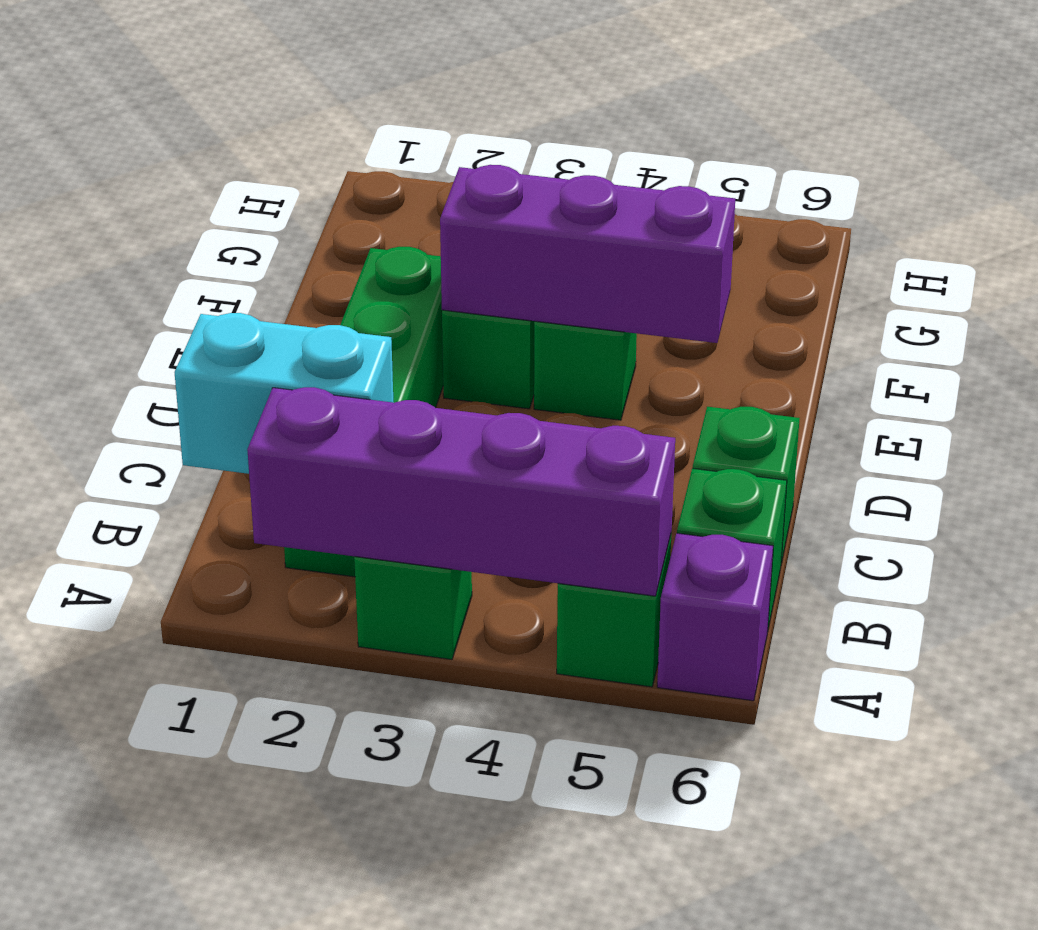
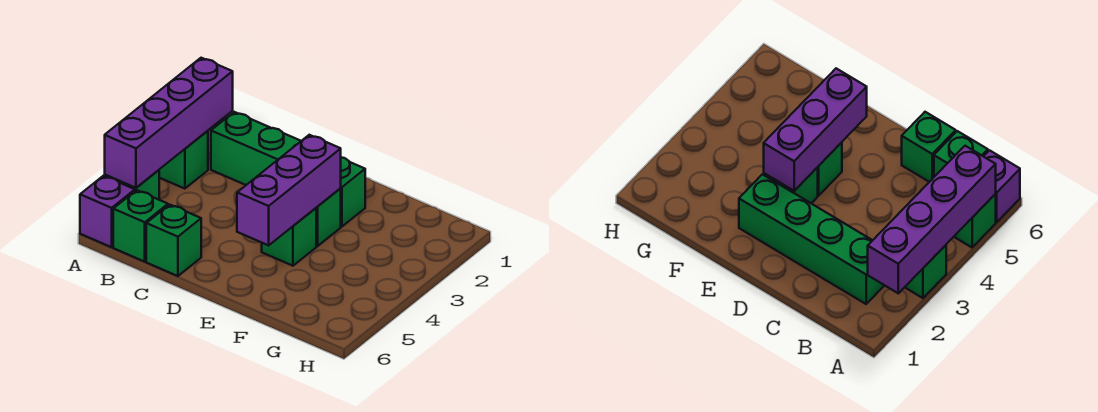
cyan 1x2 brick [175,313,394,474] -> none

